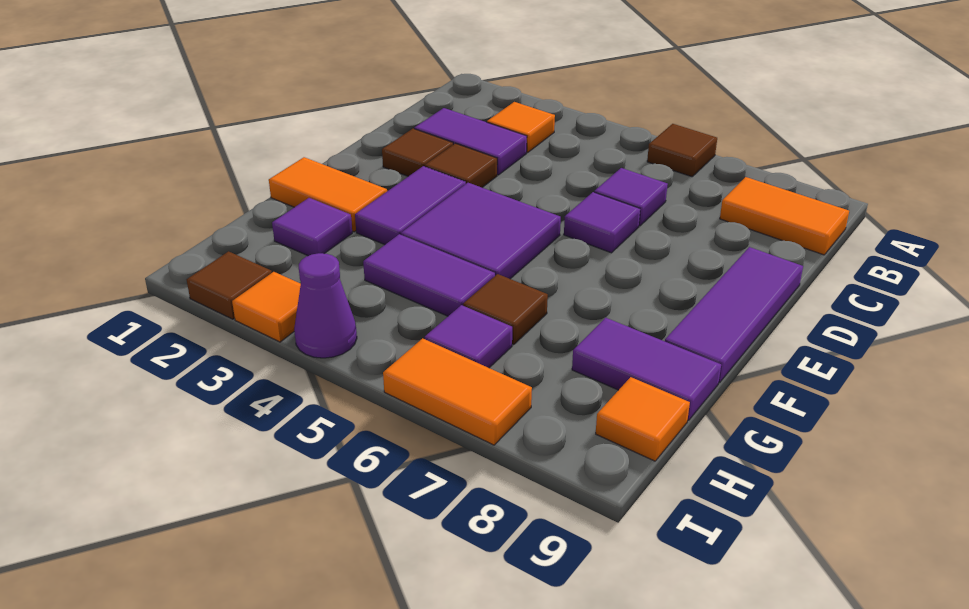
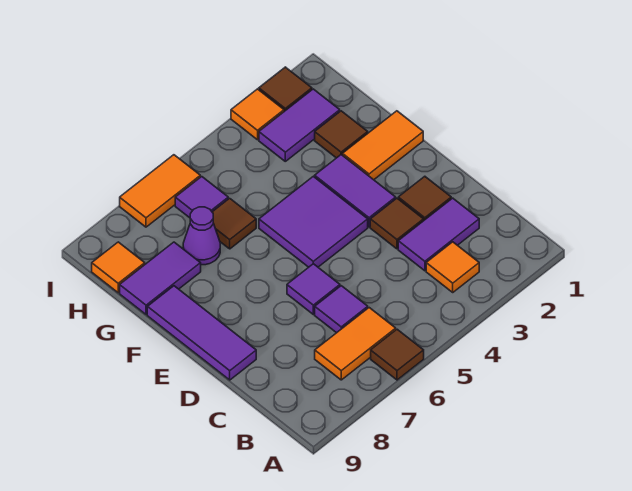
orange 1x2 tile [720,177,849,255] -> orange 1x2 tile moved to [315,308,396,380]
purple 1x1 tile [272,198,352,256] -> brown 1x1 tile [315,111,368,158]
purple 1x2 tile [363,234,495,316] -> purple 1x2 tile moved to [259,89,340,161]
purple 1x1 cone [294,253,357,358] -> purple 1x1 cone moved to [183,207,220,265]

